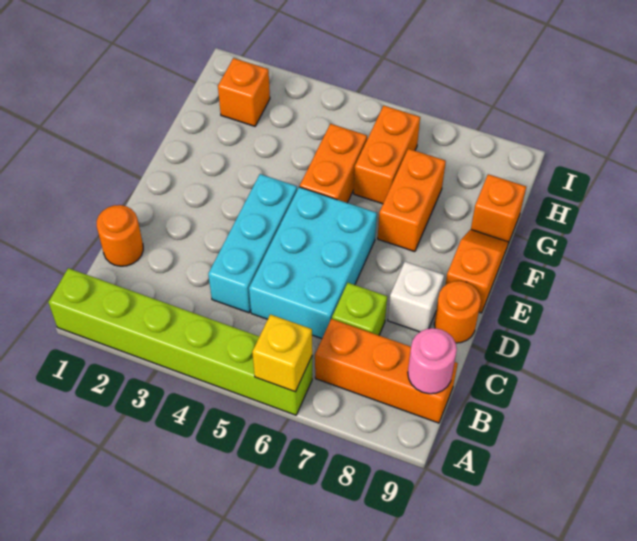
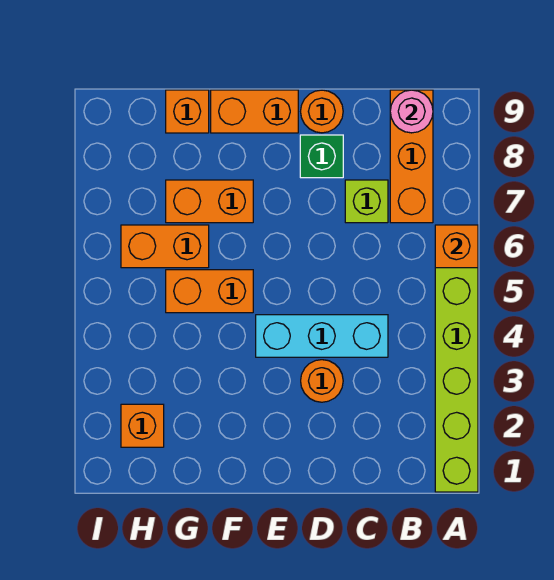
yellow 1x1 brick [252,314,312,392] -> orange 1x1 brick [435,225,478,268]
orange 1x1 round brick [97,205,143,266] -> orange 1x1 round brick moved to [301,360,343,402]
cyan 2x3 brick [249,187,377,339] -> none
white 1x1 brick [388,262,444,332] -> green 1x1 brick [300,135,343,178]
orange 1x2 slope [445,229,508,313] -> orange 1x2 brick [211,90,298,133]

